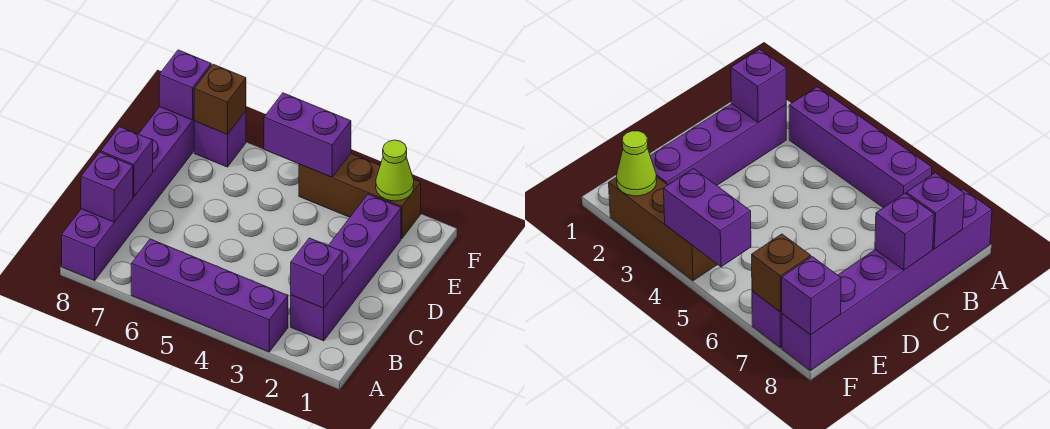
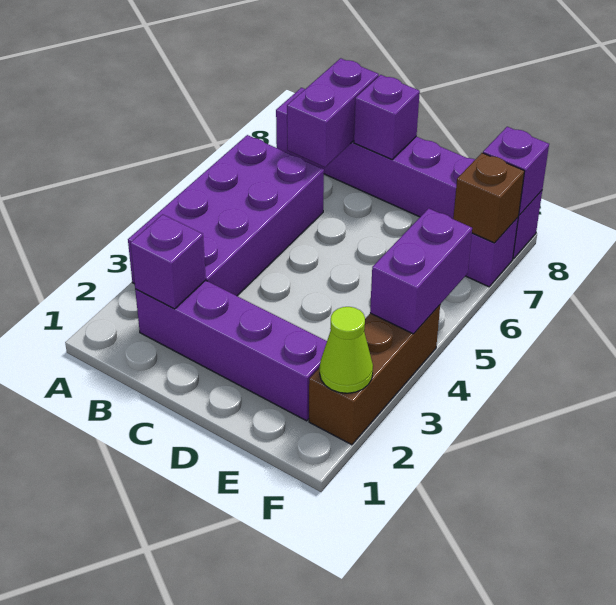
purple 1x4 brick [131,239,288,352] -> purple 2x4 brick [128,135,324,296]
purple 1x1 brick [81,152,133,222] -> purple 1x2 brick [287,58,379,167]

